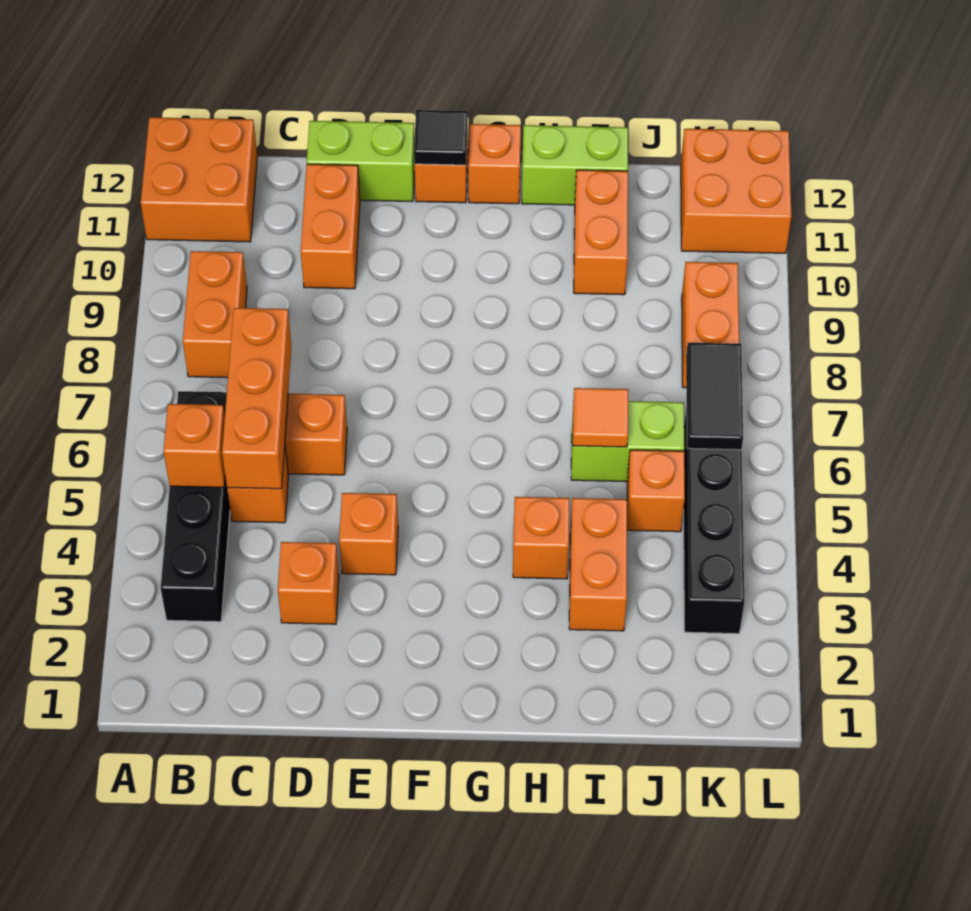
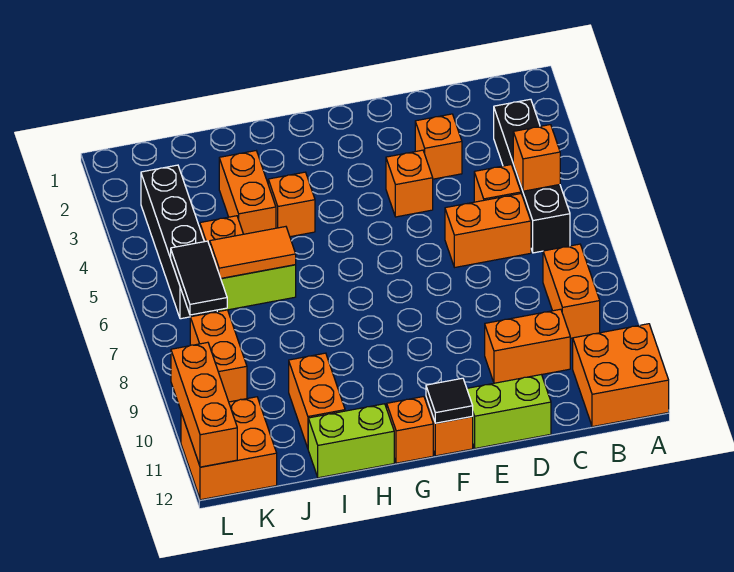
orange 1x3 brick [222,308,291,489] -> orange 1x3 brick moved to [171,342,237,467]
orange 1x2 brick [301,164,360,289] -> orange 1x2 brick turned to [485,309,570,383]
orange 1x1 tile [573,388,628,447] -> orange 1x2 tile [210,227,296,278]

